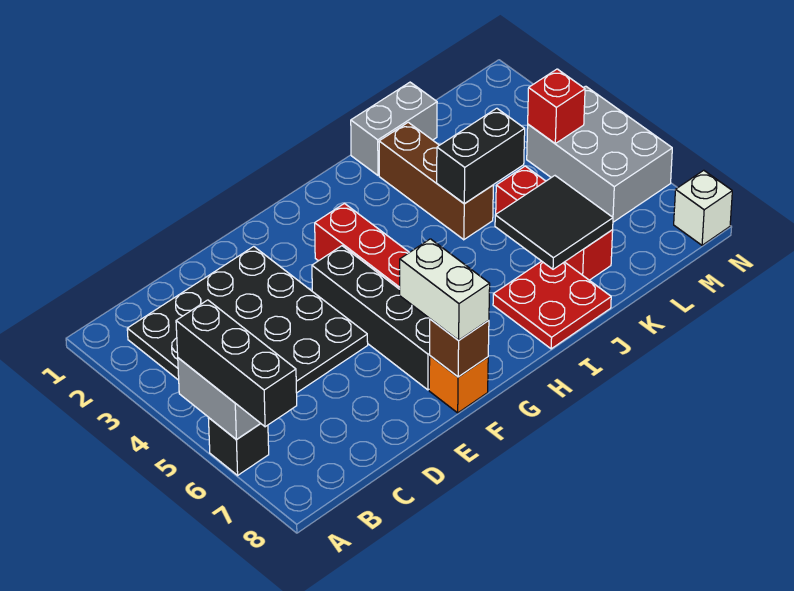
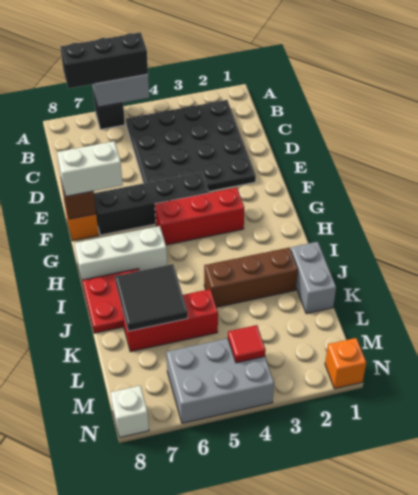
none -> white 1x3 brick [75,226,167,284]
black 1x2 brick [437,108,525,203] -> none
red 1x1 brick [528,69,585,143] -> red 1x1 tile [228,325,266,363]
none -> orange 1x1 brick [325,338,366,389]

